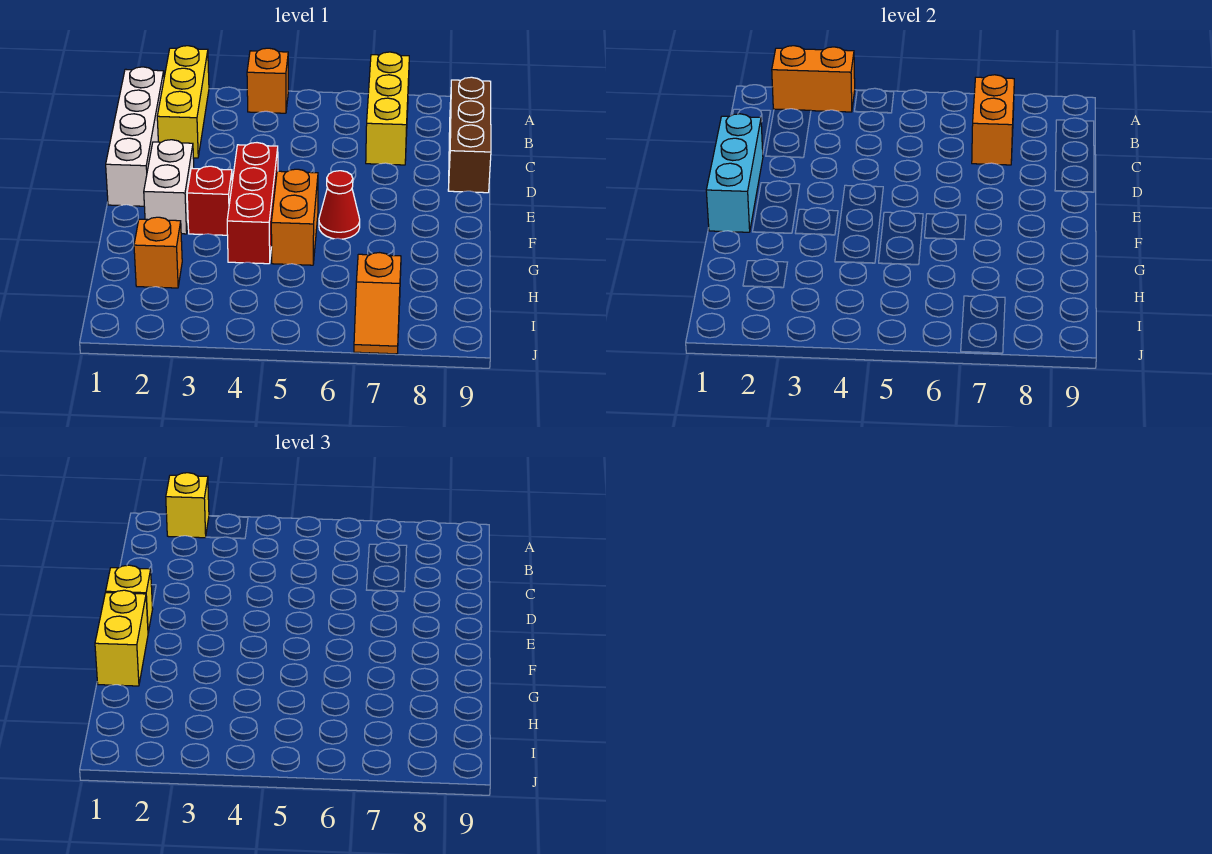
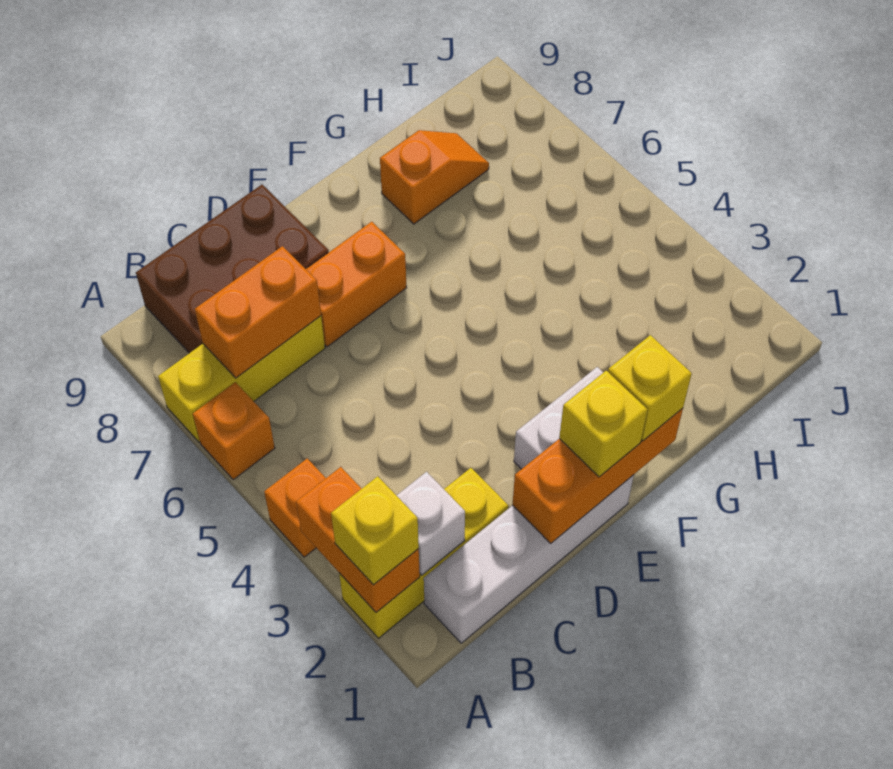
none -> white 1x1 brick [396,472,465,575]
brown 1x3 brick [448,77,491,193] -> brown 2x3 brick [136,185,329,353]
cyan 1x3 brick [706,114,763,232] -> orange 1x3 brick [512,408,683,543]
red 1x3 brick [227,143,278,264] -> none
yellow 1x2 brick [95,590,148,686] -> yellow 1x1 brick [608,335,692,441]
red 1x1 brick [187,166,232,235] -> none
orange 1x2 brick [271,169,318,265] -> orange 1x2 brick moved to [306,222,407,347]
red 1x1 cone [319,171,360,239] -> none
orange 1x1 brick [134,217,182,288] -> orange 1x1 brick moved to [193,382,275,480]
orange 1x2 slope [354,253,401,354] -> orange 1x2 slope moved to [380,130,489,224]

